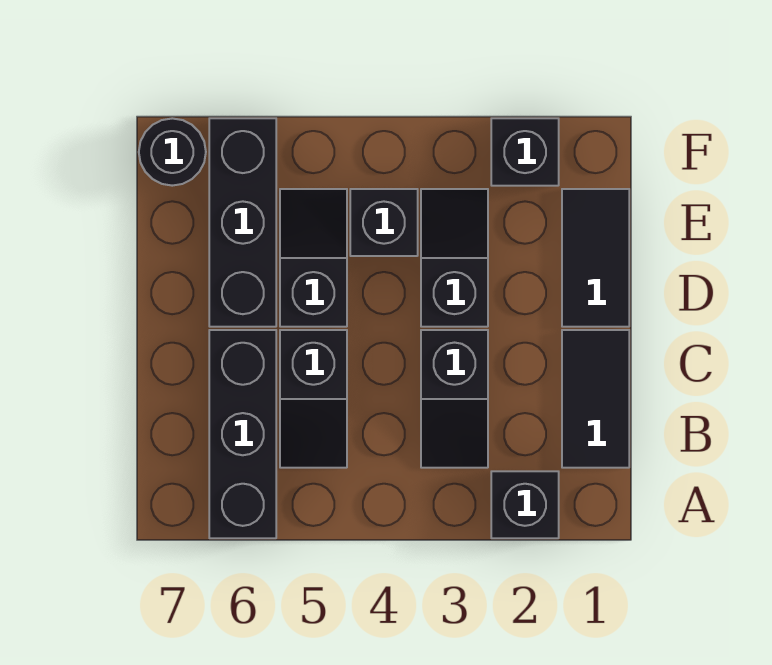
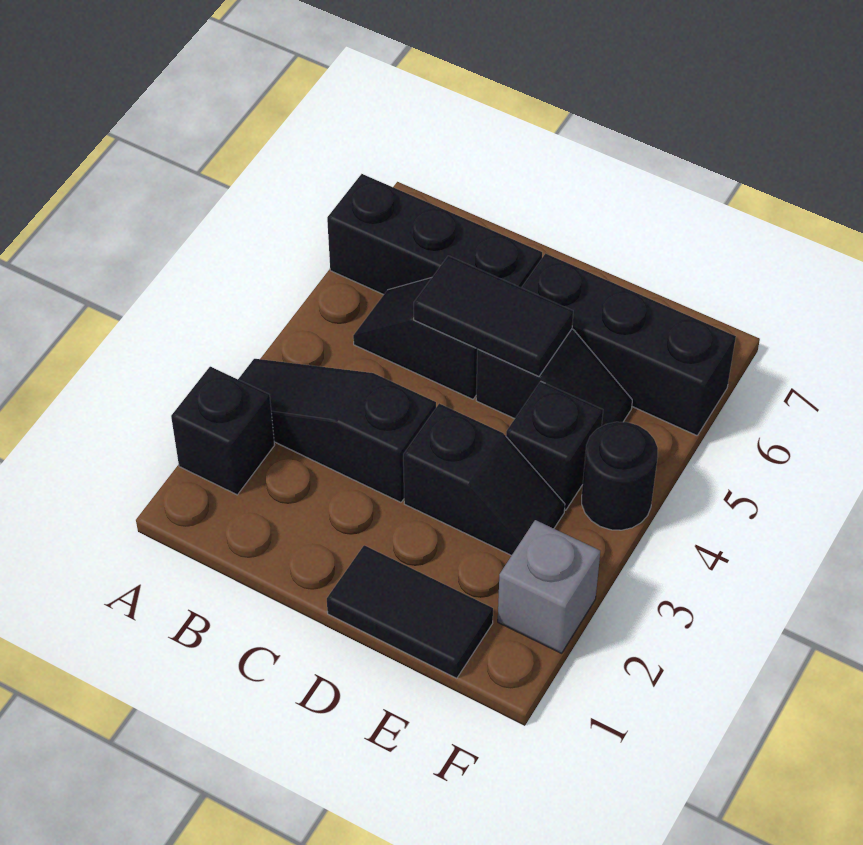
black 1x2 tile [562,330,629,468] -> black 1x2 tile moved to [414,256,573,376]
black 1x2 slope [421,330,488,468] -> black 1x3 slope [238,359,436,502]
black 1x1 brick [491,118,559,186] -> grey 1x1 brick [498,520,600,653]
black 1x1 round brick [139,118,206,186] -> black 1x1 round brick moved to [582,422,658,530]

